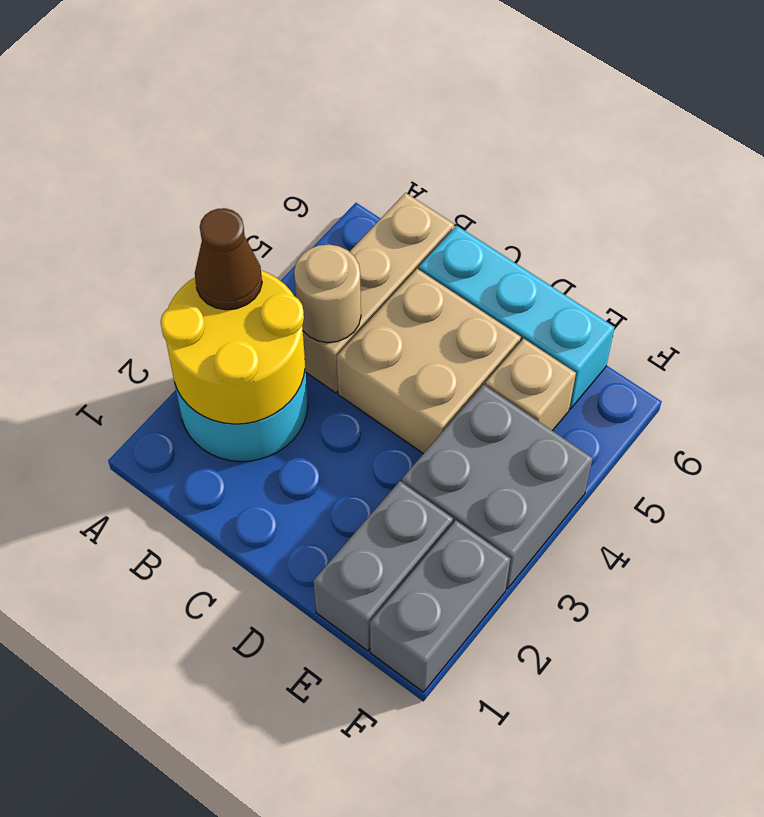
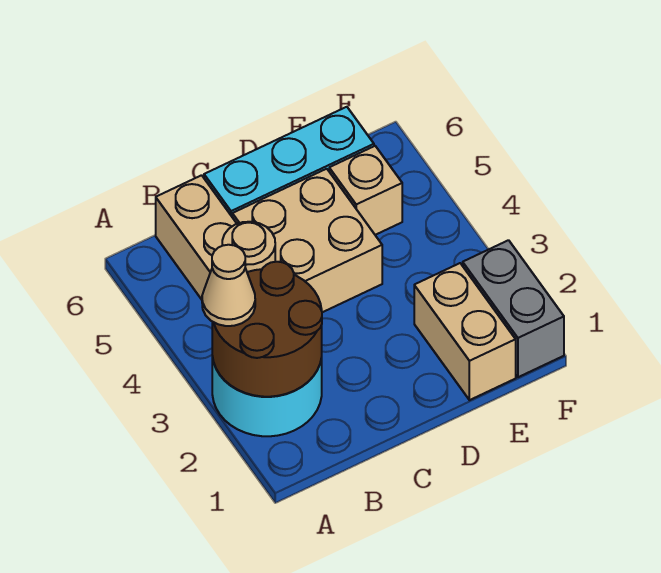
yellow 2x2 round brick [161,270,305,424] -> brown 2x2 round brick [212,262,322,397]
brown 1x1 cone [195,208,262,310] -> tan 1x1 cone [202,245,255,326]
grey 1x2 brick [314,481,453,651] -> tan 1x2 brick [414,263,516,400]
grey 2x2 brick [402,385,593,589] -> none

